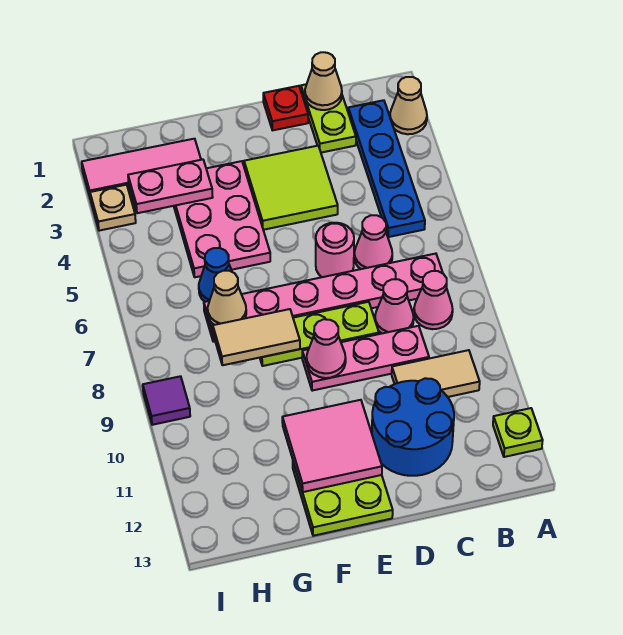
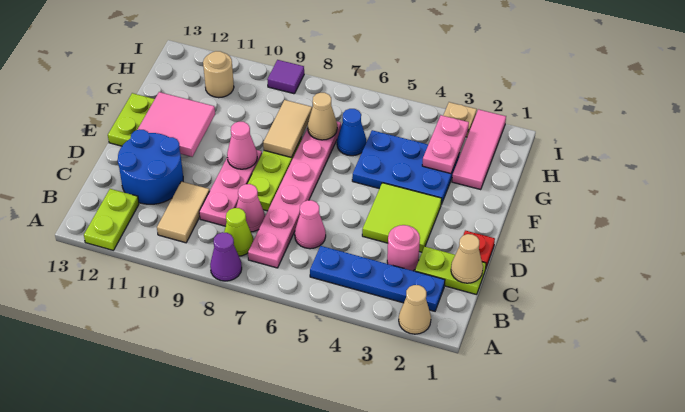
none -> purple 1x1 cone [210,232,242,281]
lime 1x1 plate [493,408,543,457] -> lime 1x2 plate [84,189,139,250]
pink 1x1 cone [414,271,453,329] -> lime 1x1 cone [224,208,253,256]
pink 1x1 round brick [316,223,354,277] -> pink 1x1 round brick moved to [387,225,420,271]
pink 2x3 plate [174,161,270,277] -> blue 2x3 plate [352,130,459,204]
none -> tan 1x1 round brick [203,51,234,98]

